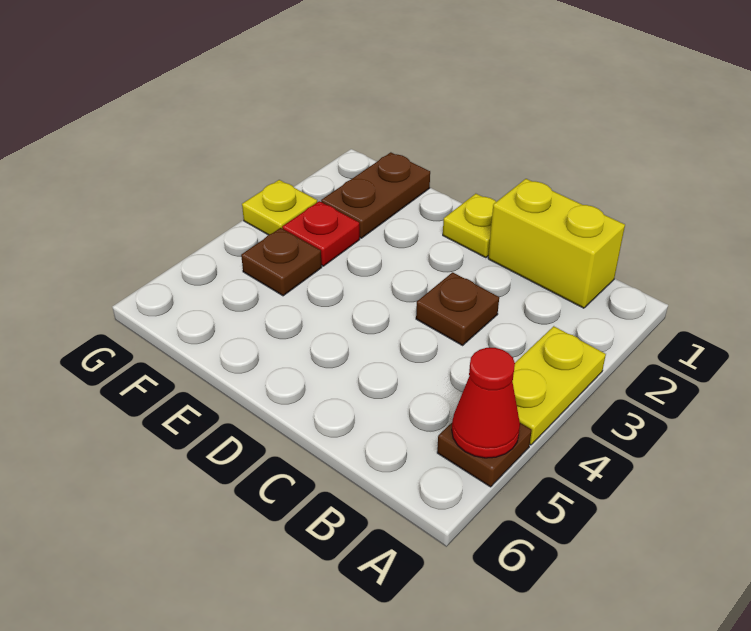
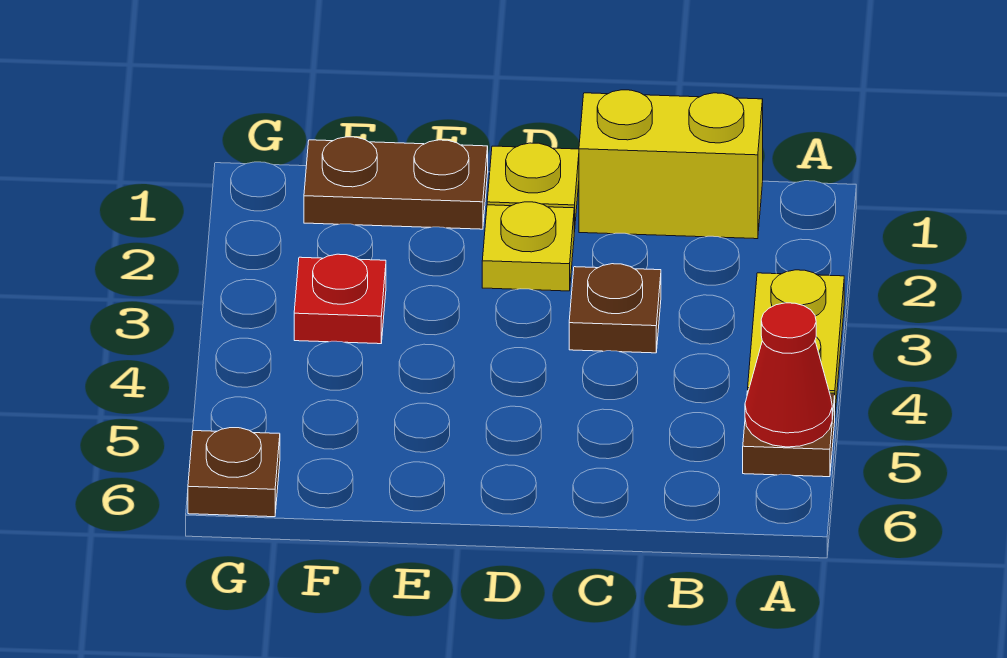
brown 1x2 plate [321,152,430,238] -> brown 1x2 plate turned to [304,137,488,229]
brown 1x1 plate [241,228,322,296] -> brown 1x1 plate moved to [188,428,280,517]
yellow 1x1 plate [242,180,317,235] -> yellow 1x1 plate moved to [482,202,574,291]

